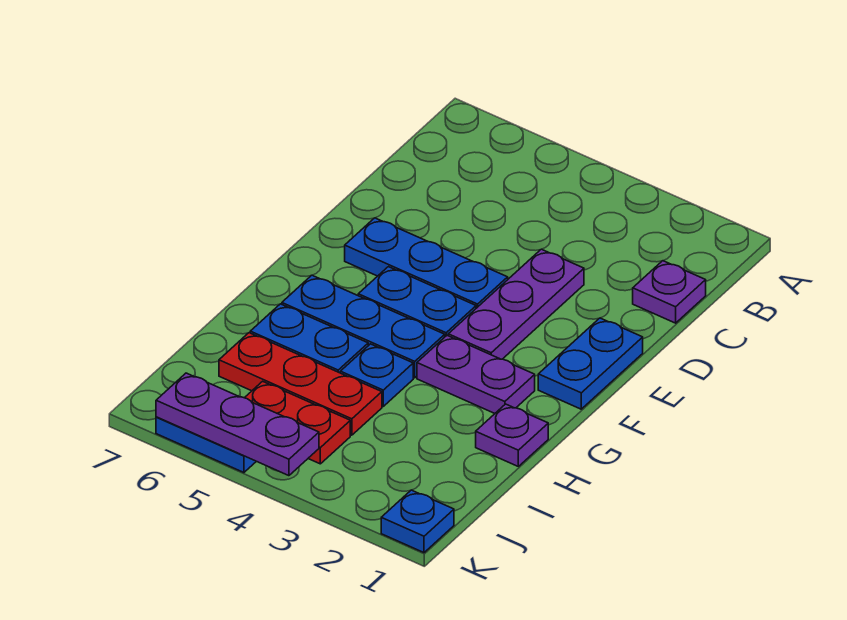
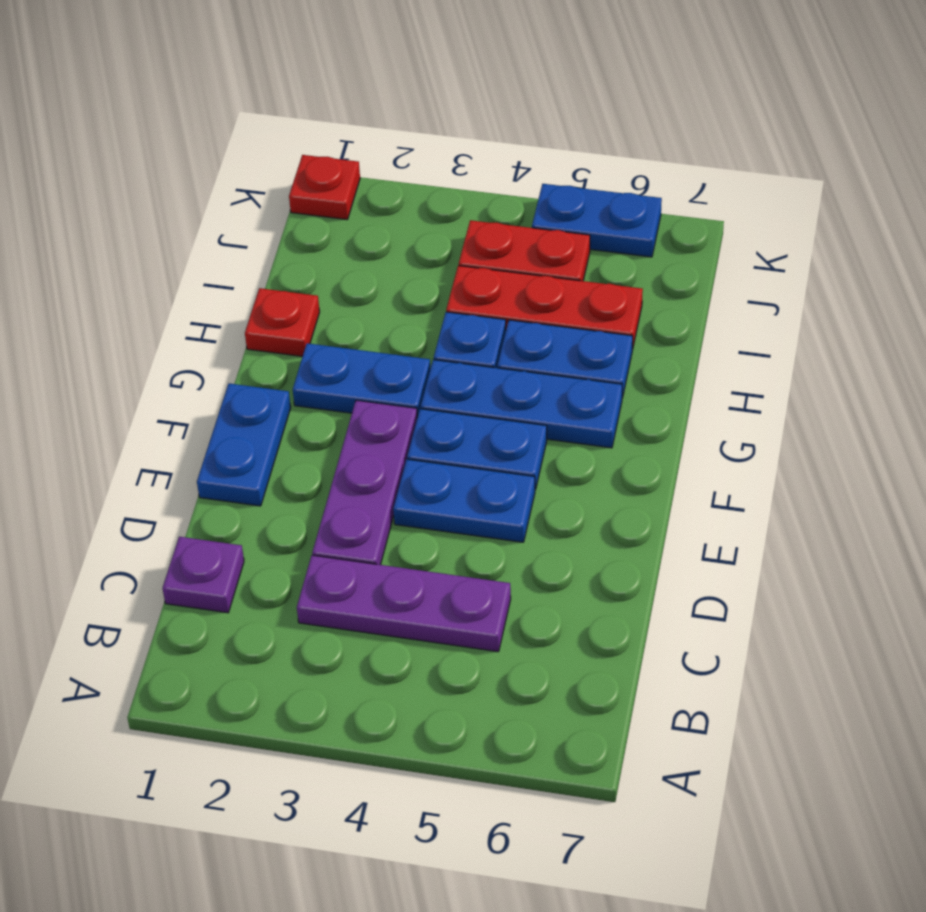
blue 1x3 plate [345,218,508,308] -> blue 1x2 plate [393,459,535,542]
purple 1x2 plate [417,336,535,413] -> blue 1x2 plate [293,343,430,417]
purple 1x1 plate [476,404,548,466] -> red 1x1 plate [245,288,320,356]
blue 1x1 plate [381,490,454,553] -> red 1x1 plate [289,155,360,219]
purple 1x3 plate [156,373,319,476] -> purple 1x3 plate moved to [297,555,511,652]

